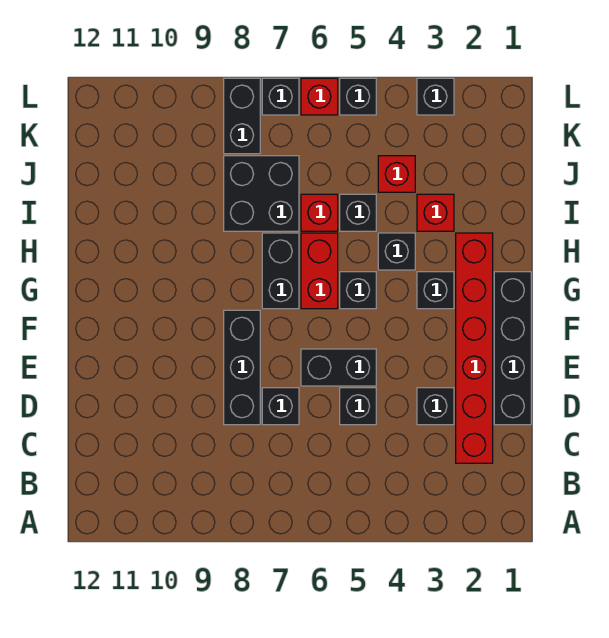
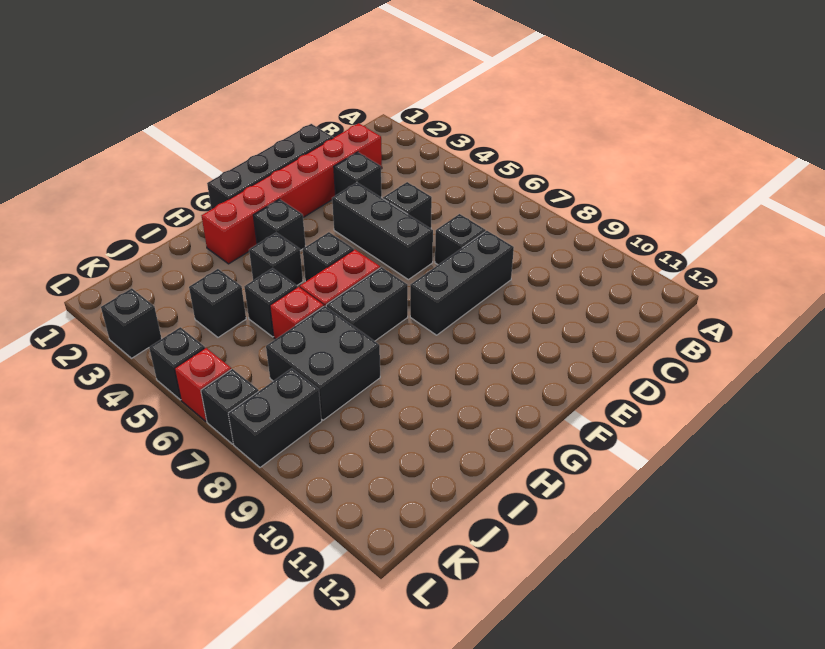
black 1x2 brick [301,349,376,386] -> black 1x3 brick [332,183,433,280]
red 1x1 brick [417,194,454,231] -> none
red 1x1 brick [378,156,415,192] -> black 1x1 brick [189,269,246,337]

